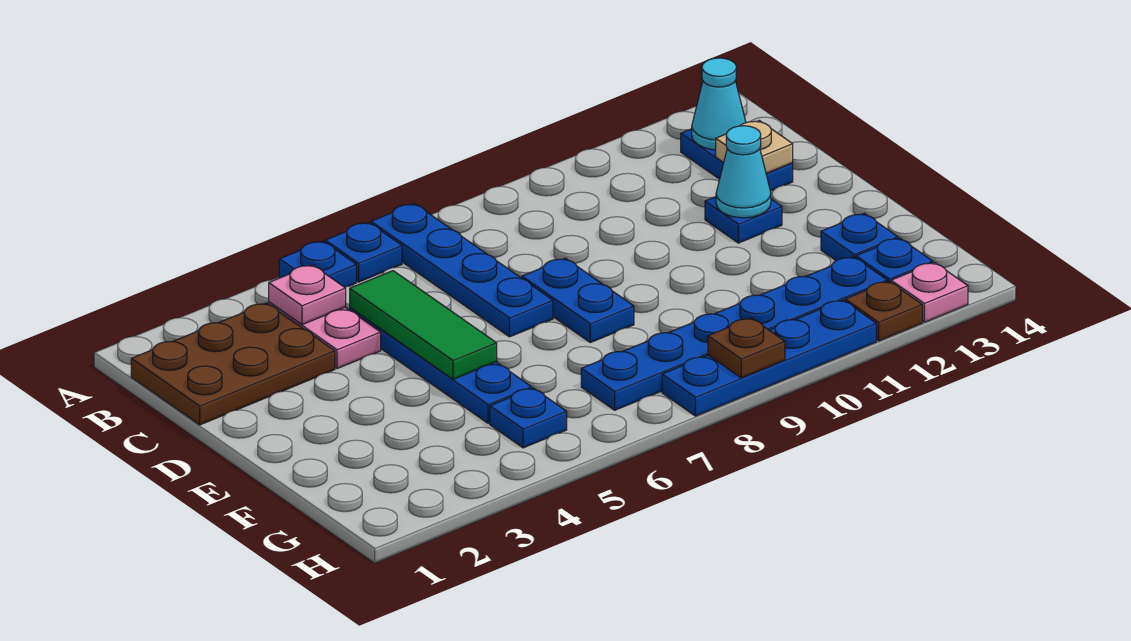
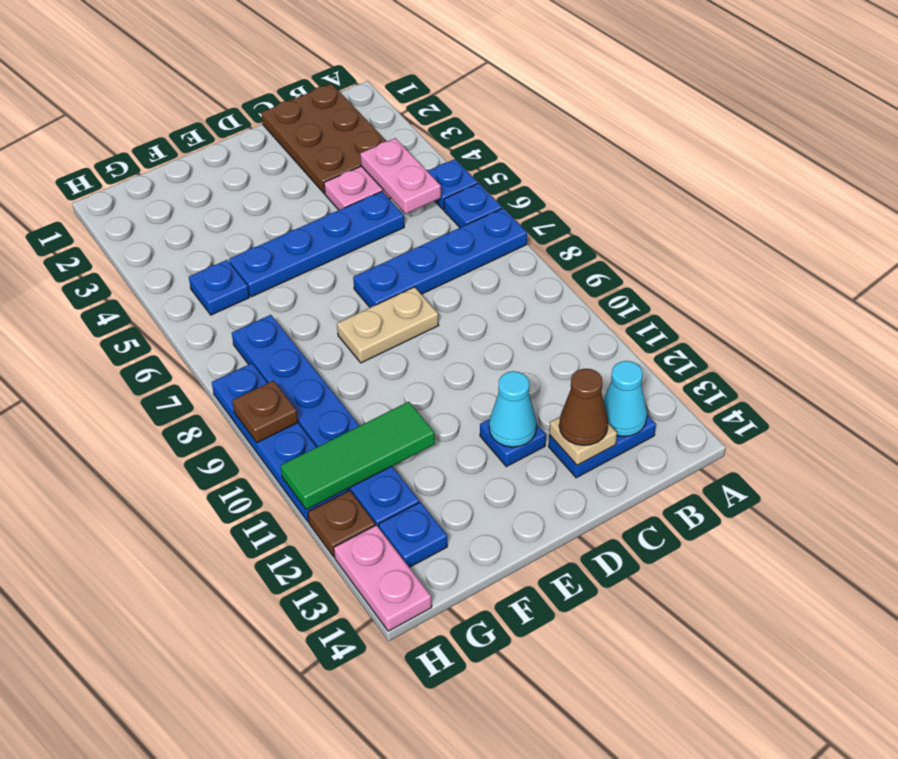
pink 1x1 plate [269,265,346,325] -> pink 1x2 plate [360,138,441,214]
green 1x3 tile [350,271,497,379] -> green 1x3 tile moved to [281,402,435,510]
none -> brown 1x1 cone [559,369,608,445]
blue 1x2 plate [522,258,634,343] -> tan 1x2 plate [337,287,439,363]
blue 1x1 plate [821,214,898,261] -> none
pink 1x1 plate [891,263,968,322] -> pink 1x2 plate [334,525,432,631]

